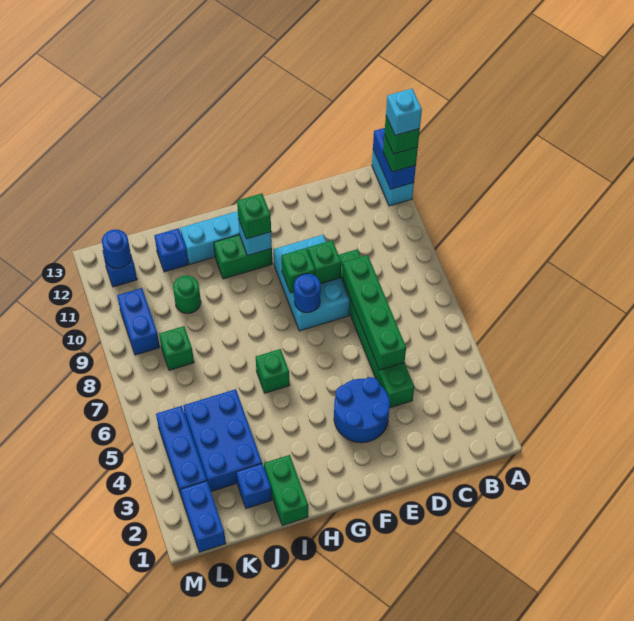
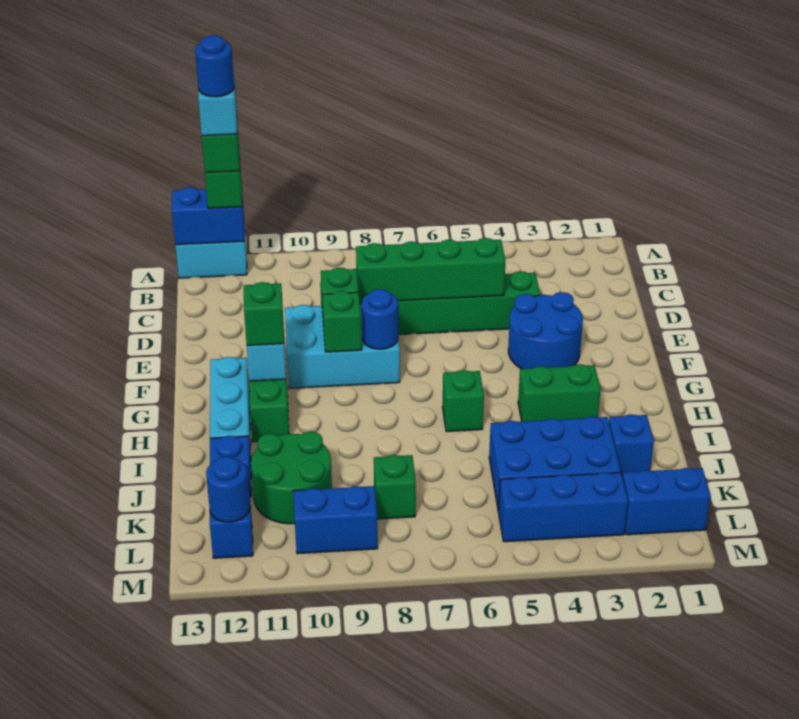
none -> blue 1x1 round brick [195,36,234,97]
green 1x2 brick [264,455,308,526] -> green 1x2 brick moved to [518,364,601,421]
green 1x1 round brick [173,275,201,314] -> green 2x2 round brick [251,431,332,524]

